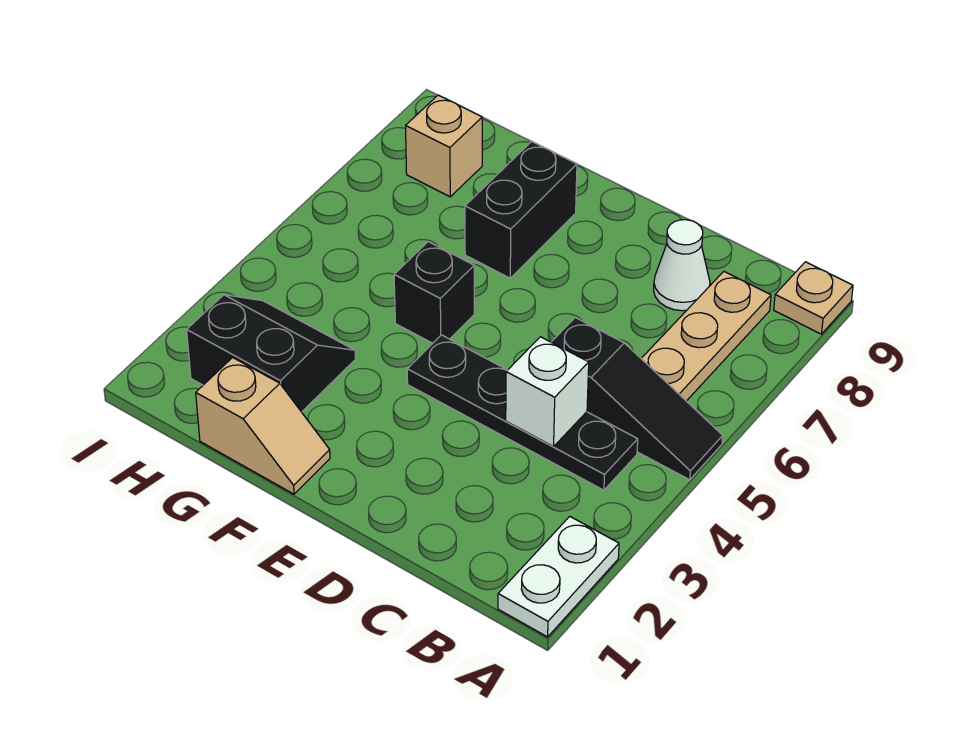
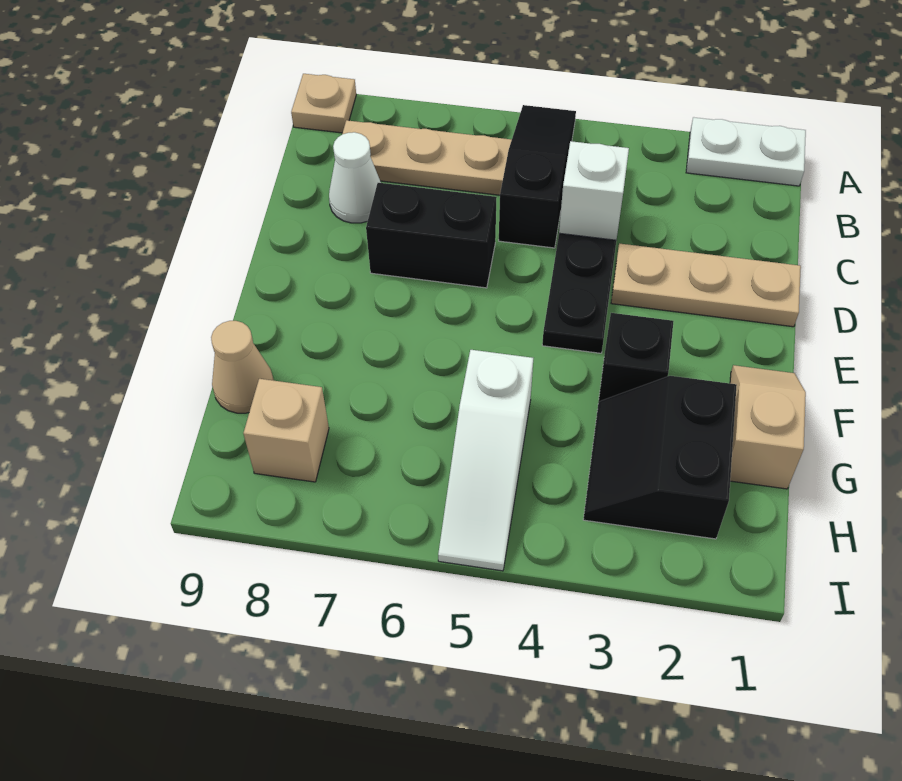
none -> tan 1x3 plate [611,243,801,327]
black 1x1 brick [394,242,474,343] -> black 1x1 brick moved to [599,313,674,401]
black 1x2 brick [465,141,577,278] -> black 1x2 brick moved to [366,183,497,288]
none -> white 1x3 slope [438,350,533,571]
none -> tan 1x1 cone [211,321,274,413]

